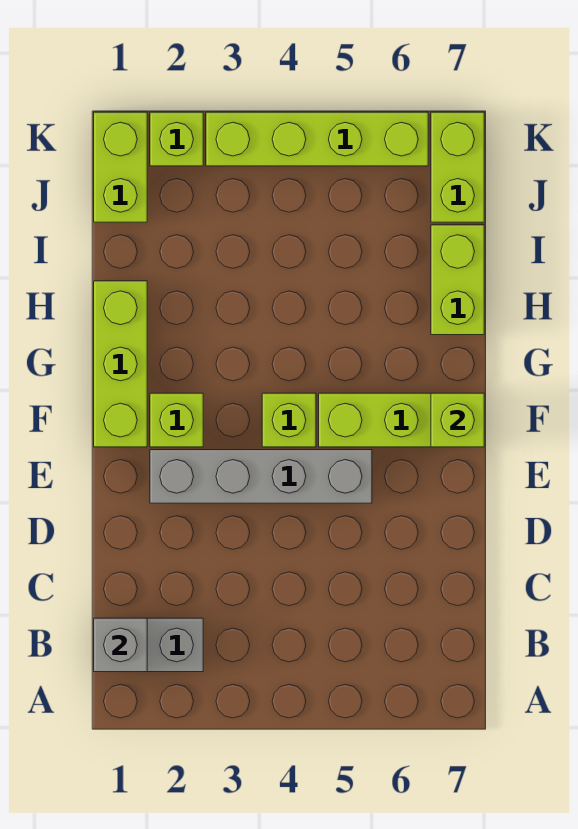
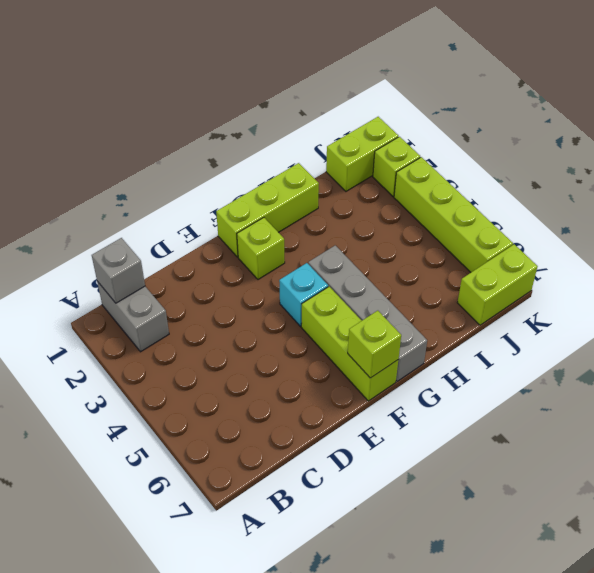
grey 1x4 brick [150,450,372,503] -> grey 1x4 brick moved to [308,245,427,381]
lime 1x1 brick [262,393,316,447] -> cyan 1x1 brick [279,263,328,326]
lime 1x2 brick [431,225,484,335] -> none

